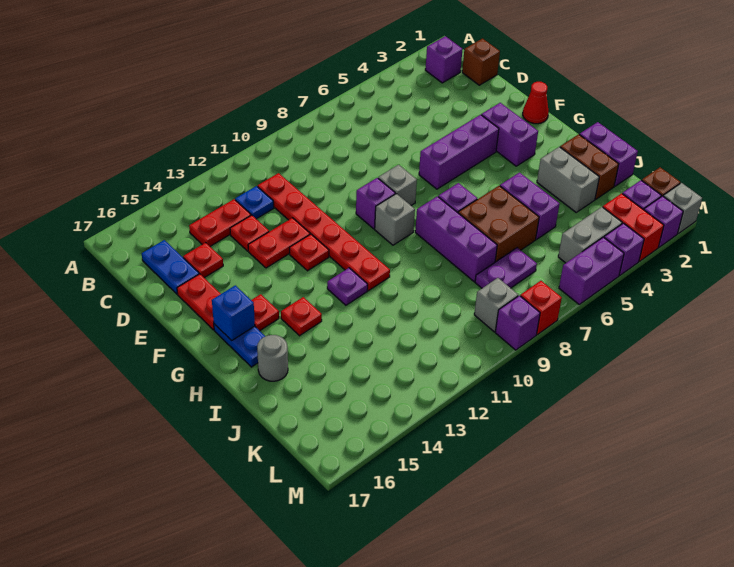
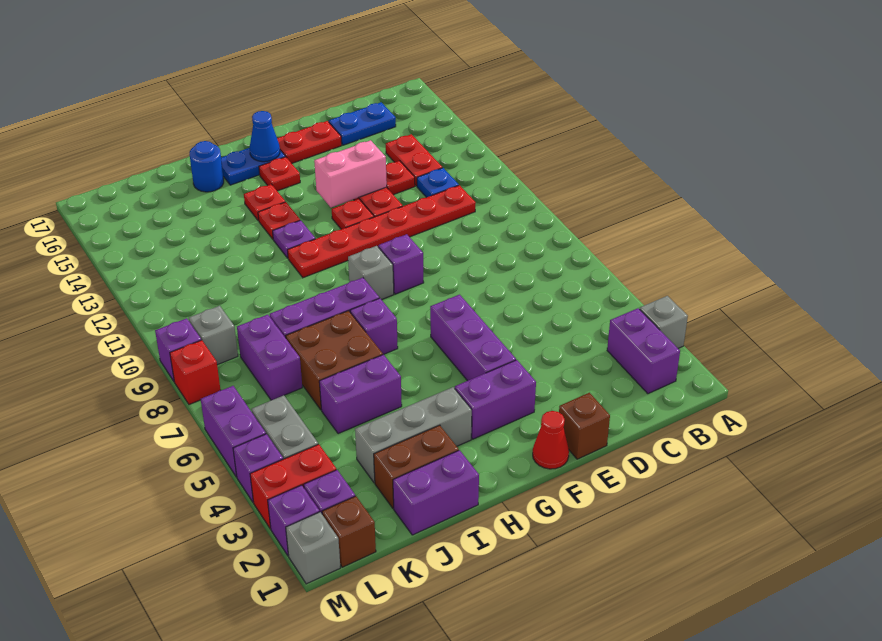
purple 1x1 brick [425,36,463,83] -> purple 1x2 brick [607,308,680,394]
brown 1x1 brick [462,39,500,85] -> brown 1x1 brick moved to [559,393,610,459]
red 1x1 plate [183,243,223,278] -> red 1x1 plate moved to [258,202,300,239]
none -> pink 1x2 brick [314,140,387,207]
grey 1x1 brick [378,165,417,205] -> grey 1x1 brick moved to [640,296,688,348]
blue 1x1 brick [212,285,255,341] -> blue 1x1 cone [250,111,280,162]
grey 1x2 brick [537,147,599,212] -> grey 1x3 brick [355,387,472,483]
grey 1x1 round brick [257,335,288,381] -> blue 1x1 round brick [190,141,224,192]
purple 1x2 plate [475,248,537,288] -> purple 1x2 brick [237,315,302,400]

